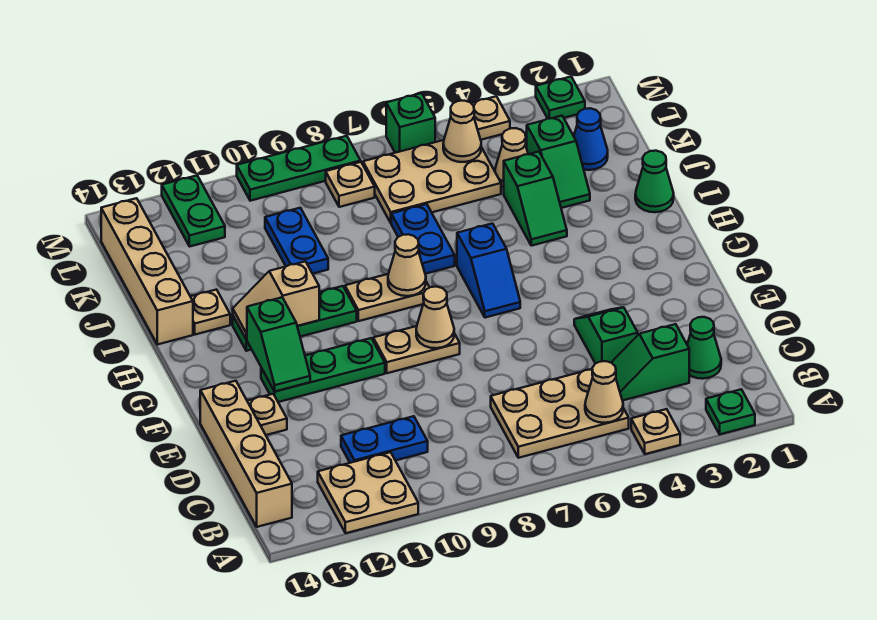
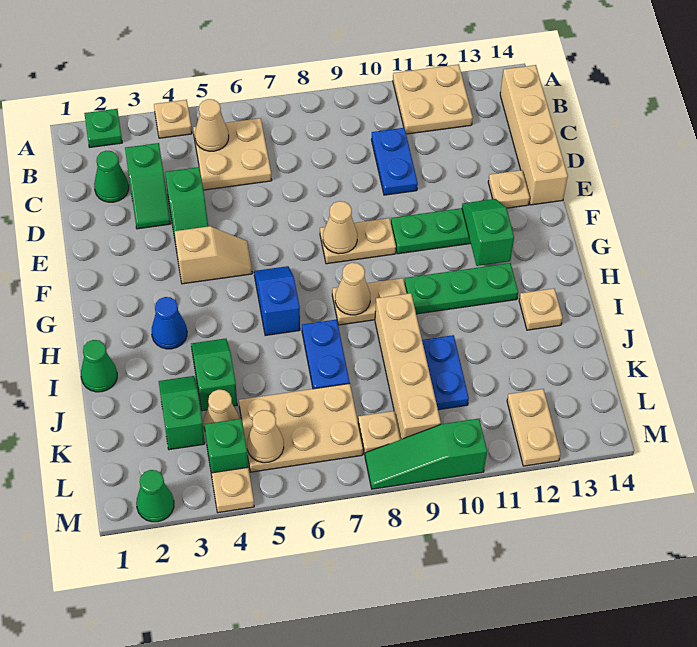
tan 2x3 plate [491,369,629,458] -> tan 2x2 plate [193,118,272,190]
green 1x2 slope [611,324,689,401] -> green 1x2 slope turned to [125,143,170,229]
blue 1x2 plate [341,416,428,463] -> blue 1x2 plate turned to [372,128,418,195]
tan 1x2 slope [233,261,319,339] -> tan 1x2 slope moved to [175,226,252,284]
tan 1x4 brick [101,198,193,345] -> tan 1x4 brick moved to [375,293,441,439]
blue 1x1 cone [574,108,608,170] -> blue 1x1 cone moved to [152,297,187,349]
green 1x2 plate [162,176,225,246] -> tan 1x2 plate [507,389,560,466]
green 1x1 plate [536,77,585,119] -> green 1x1 cone [136,470,174,522]
green 1x1 brick [386,93,435,153] -> green 1x1 brick moved to [205,419,248,475]
green 1x3 plate [237,136,361,201] -> green 1x3 slope [365,419,487,489]

